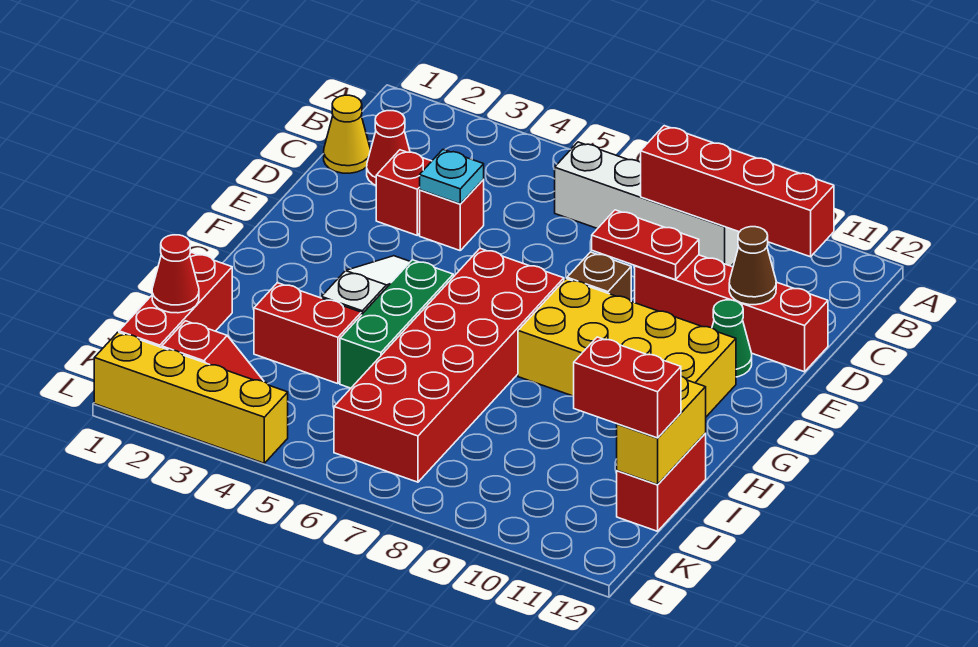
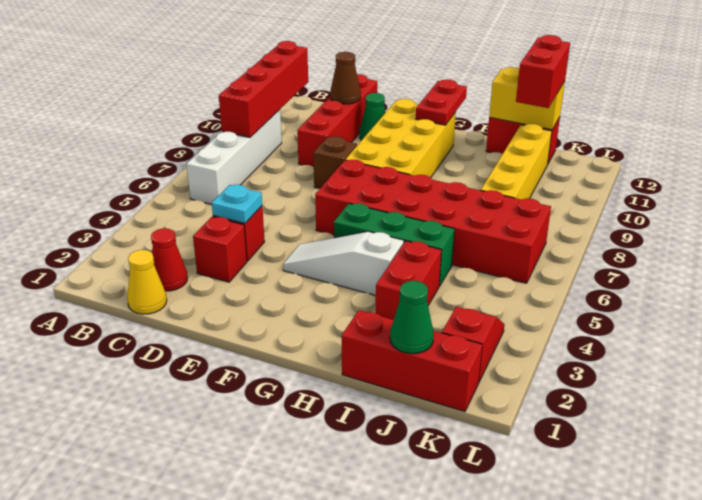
red 1x2 plate [592,210,699,280] -> red 1x2 plate moved to [416,80,467,125]
red 1x1 cone [152,235,199,313] -> green 1x1 cone [390,281,434,354]
yellow 1x4 brick [94,332,288,463] -> yellow 1x4 brick moved to [481,124,552,200]

